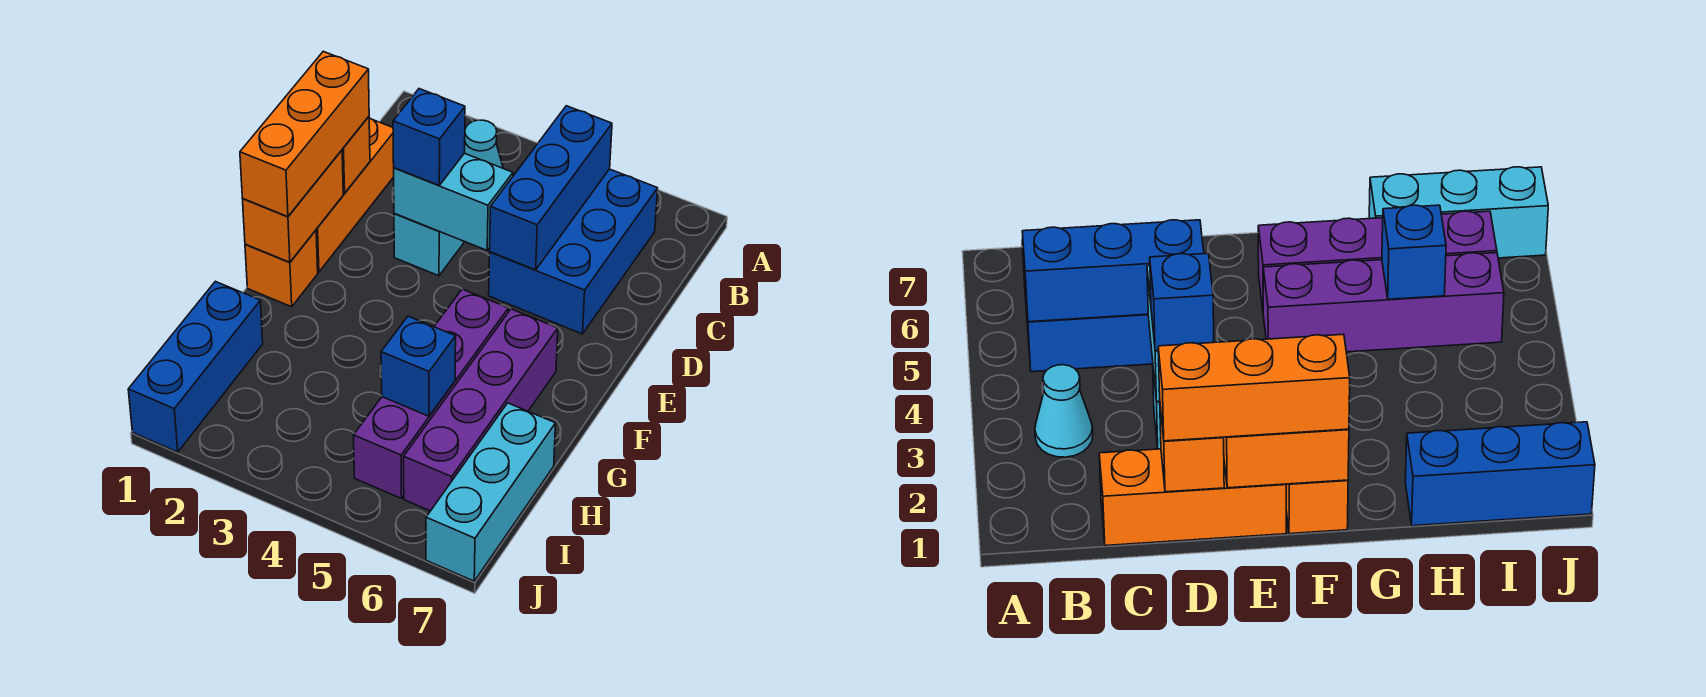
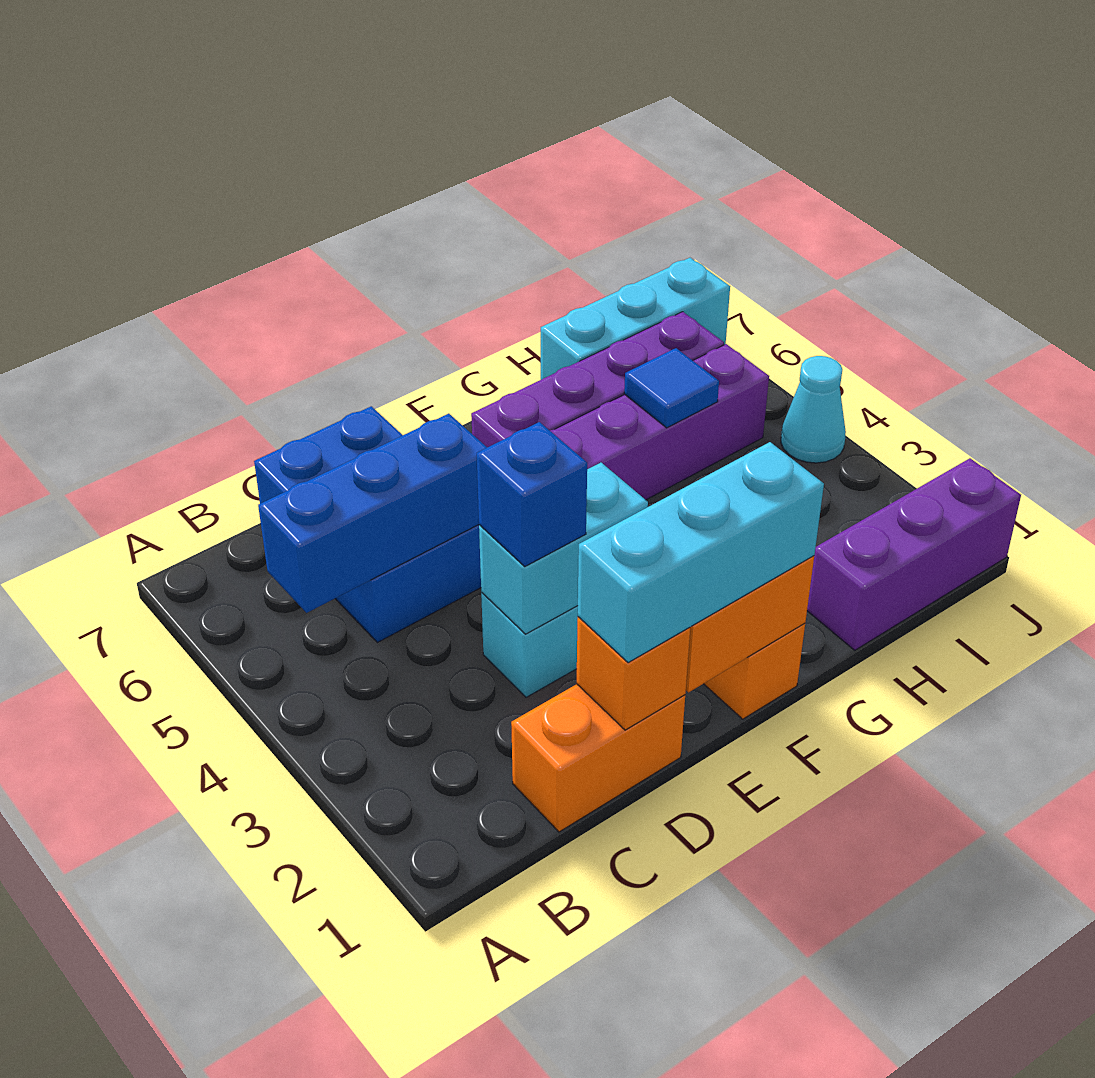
cyan 1x1 cone [465,120,503,168] -> cyan 1x1 cone moved to [781,356,846,463]
blue 2x3 brick [489,169,658,334] -> blue 2x3 brick turned to [254,406,481,643]
orange 1x3 brick [316,118,394,272] -> orange 1x2 brick [511,684,685,832]
orange 1x3 brick [240,51,369,217] -> cyan 1x3 brick [578,442,824,663]
cyan 1x2 brick [394,153,513,250] -> cyan 1x2 brick turned to [479,463,648,634]
blue 1x3 brick [128,281,263,452] -> purple 1x3 brick [807,458,1021,650]
blue 1x1 brick [381,316,456,416] -> blue 1x1 tile [624,348,719,428]

